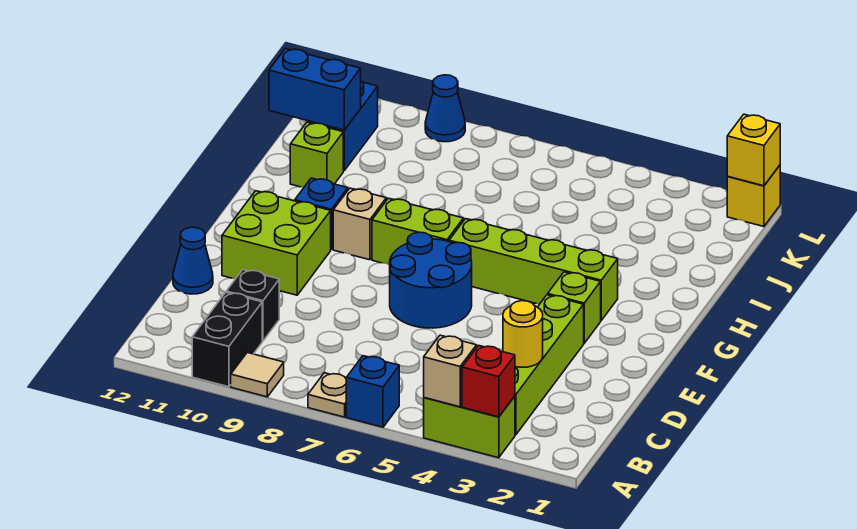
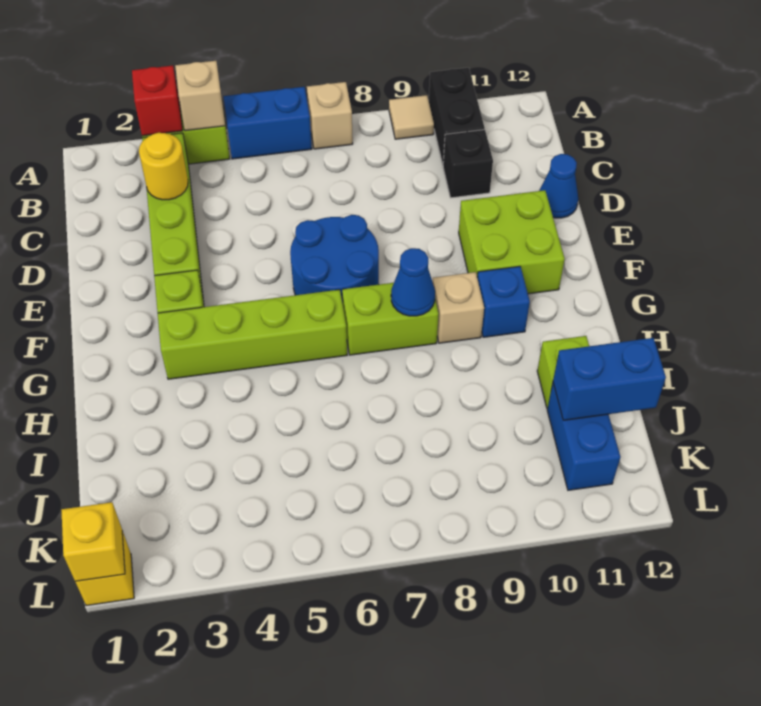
blue 1x1 brick [346,356,399,427] -> blue 1x2 brick [223,87,312,159]
tan 1x1 plate [308,373,346,417] -> tan 1x1 brick [307,82,353,149]
blue 1x1 cone [425,75,465,142] -> blue 1x1 cone moved to [391,248,435,316]

